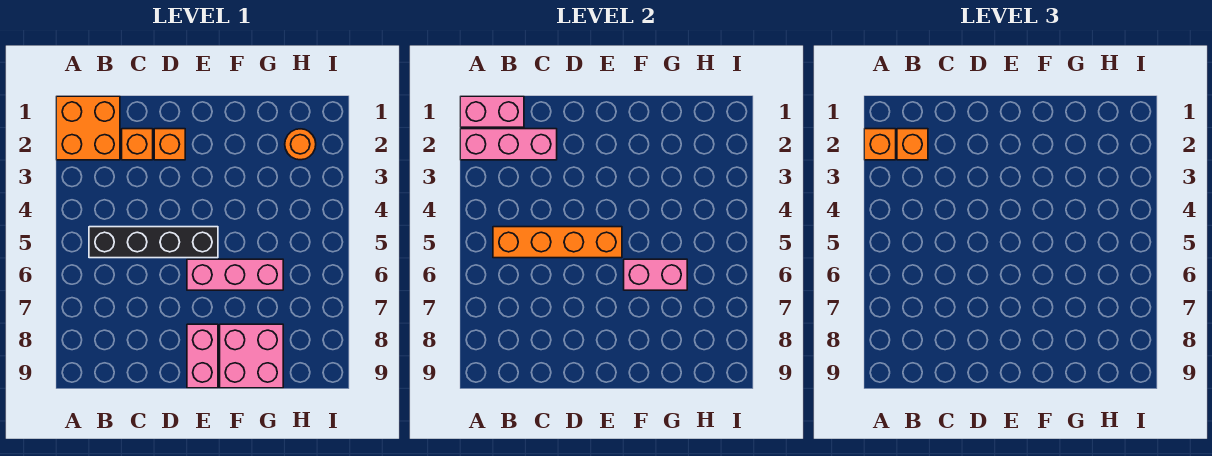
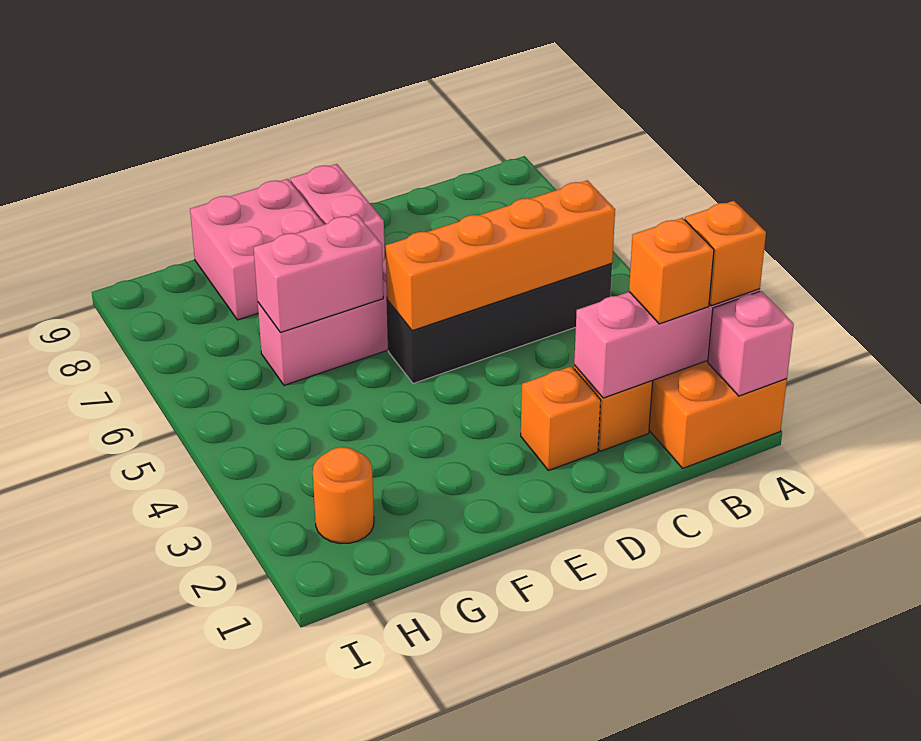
pink 1x2 brick [460,96,524,127] -> pink 1x1 brick [708,291,794,396]

